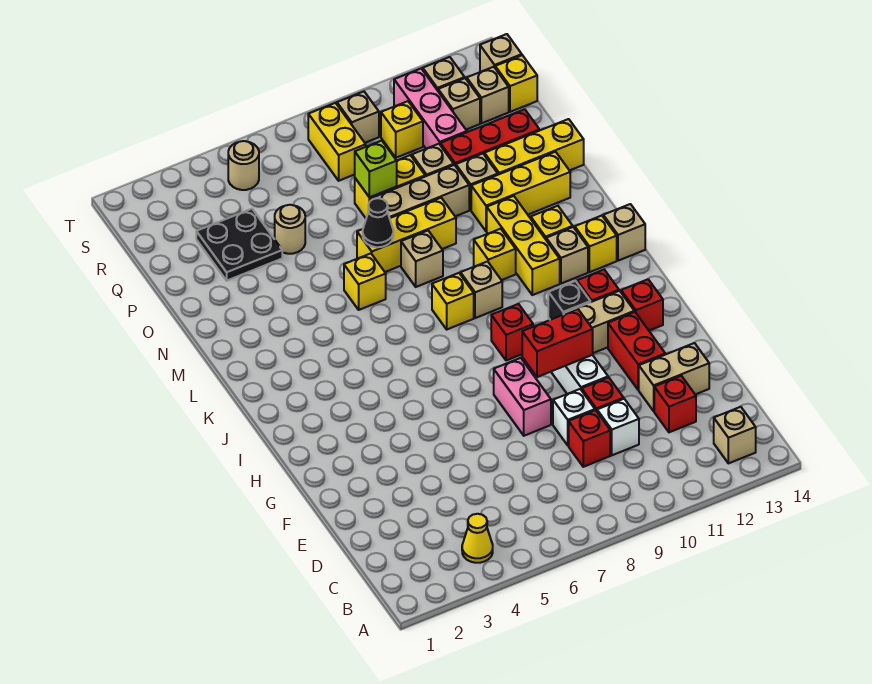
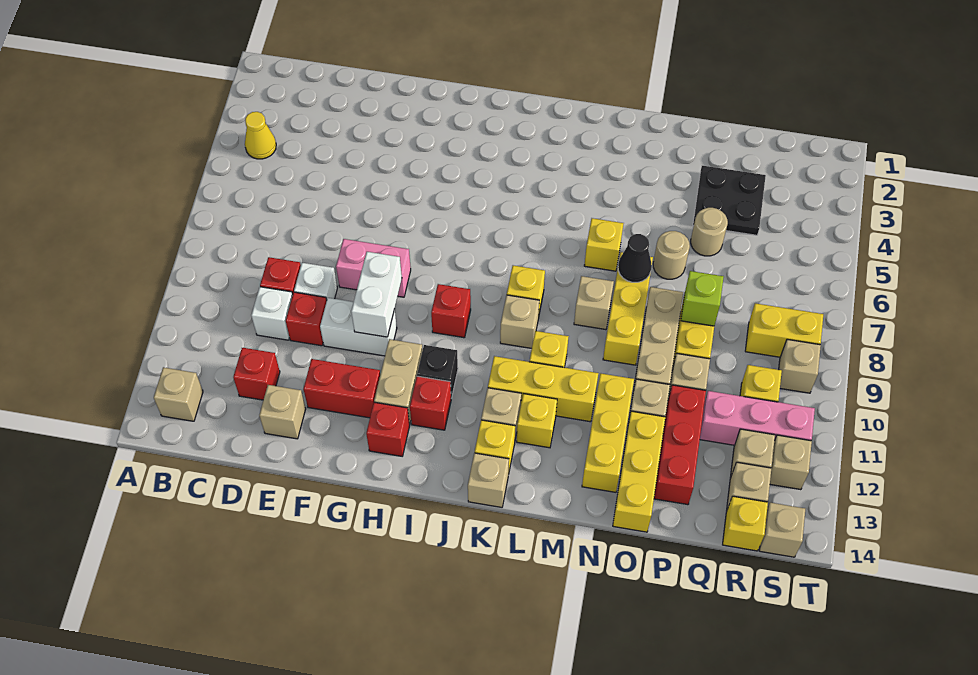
tan 1x2 brick [639,343,709,411] -> tan 1x1 brick [259,385,306,439]
red 1x2 brick [522,309,593,377] -> white 1x2 brick [351,252,402,337]
tan 1x1 round brick [228,141,259,190] -> tan 1x1 round brick moved to [653,231,690,279]

